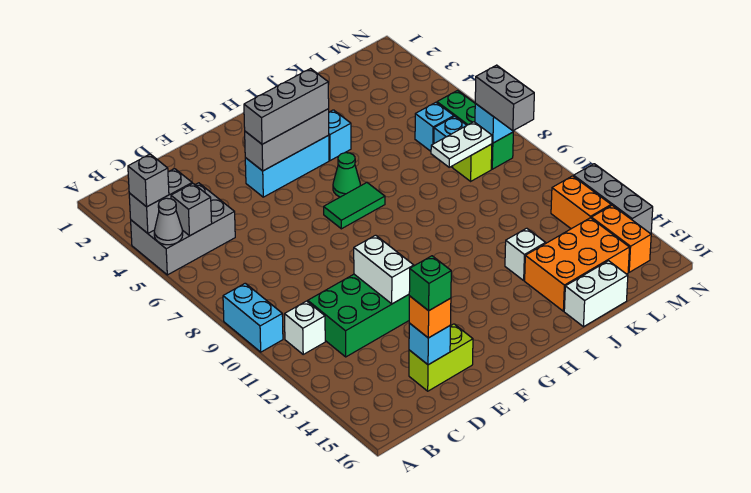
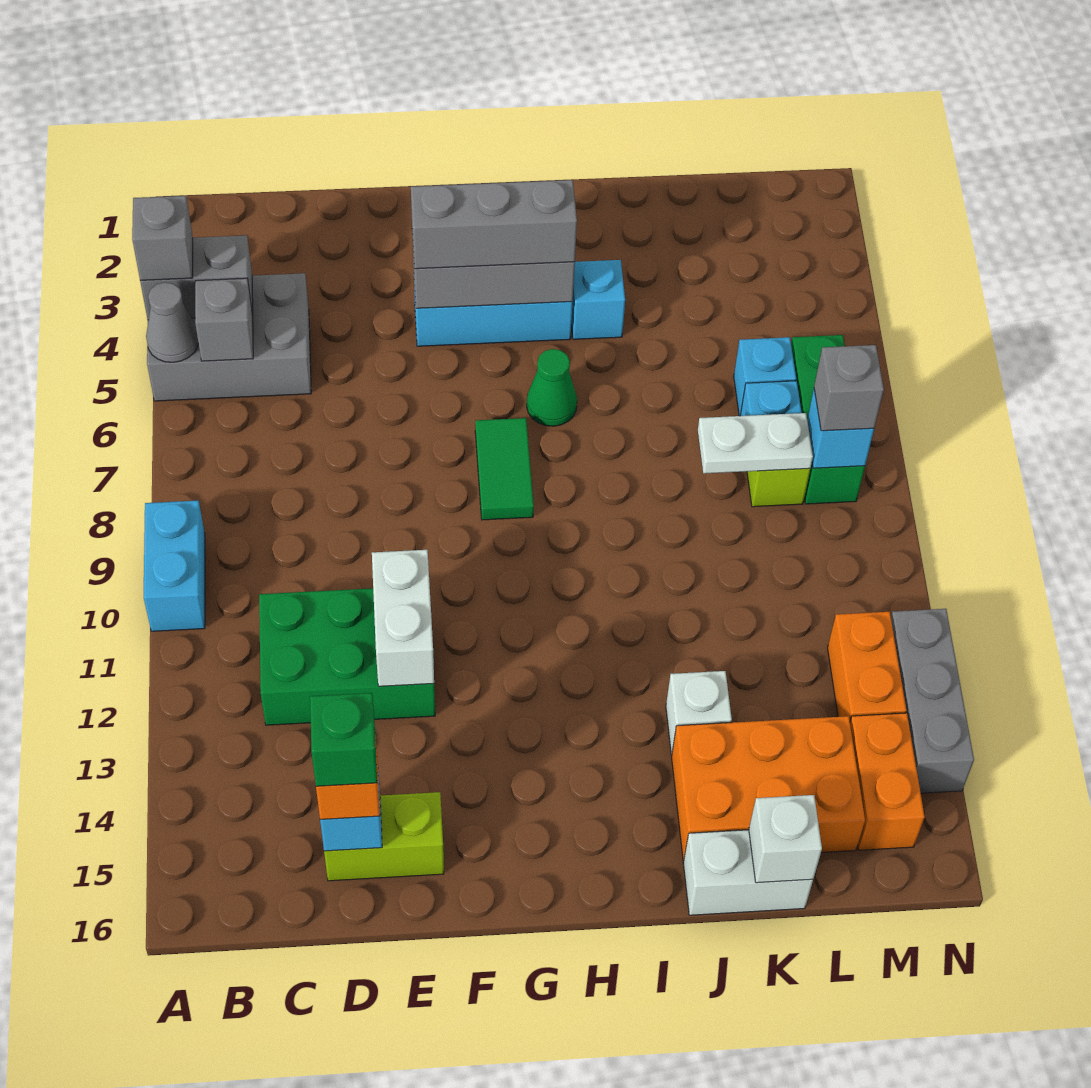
white 1x1 brick [284,301,325,354] -> white 1x1 brick moved to [749,795,822,883]
green 1x2 tile [324,182,385,229] -> green 1x2 tile turned to [475,418,534,520]
grey 1x2 brick [475,65,534,131] -> grey 1x1 brick [814,345,884,431]

